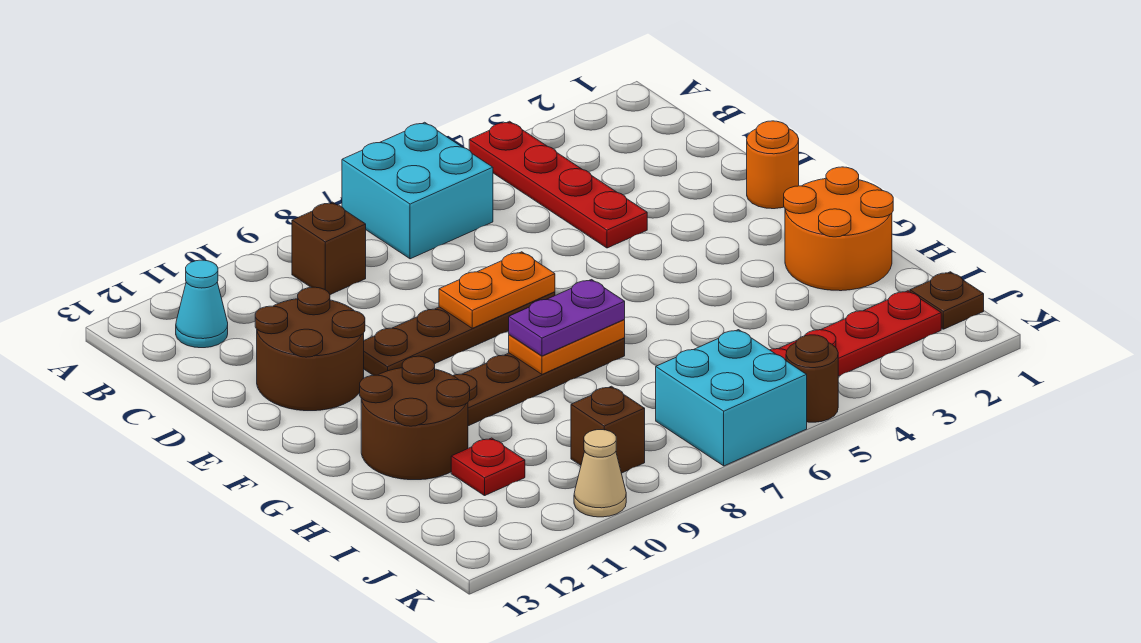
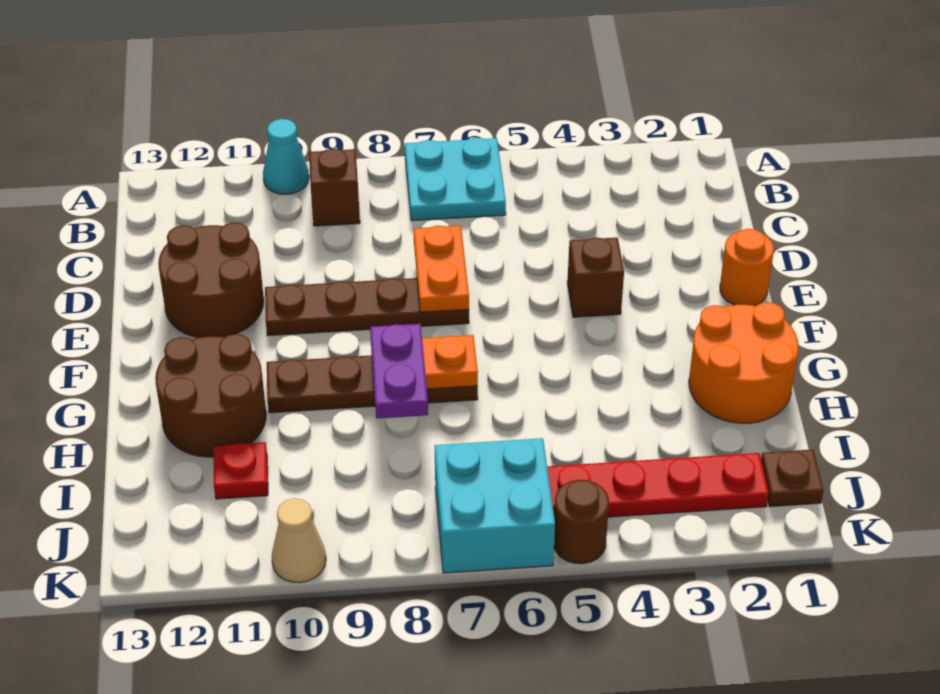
red 1x4 plate [469,121,647,248] -> none
cyan 2x2 brick [342,122,493,259] -> cyan 2x2 plate [405,137,506,221]
cyan 1x1 cone [176,260,228,348] -> cyan 1x1 cone moved to [263,119,309,194]
orange 1x2 plate [439,252,555,328] -> orange 1x2 plate turned to [414,225,469,312]
purple 1x2 plate [509,280,625,356] -> purple 1x2 plate turned to [370,324,428,418]
brown 1x1 brick [571,386,645,473] -> brown 1x1 brick moved to [567,237,624,317]

